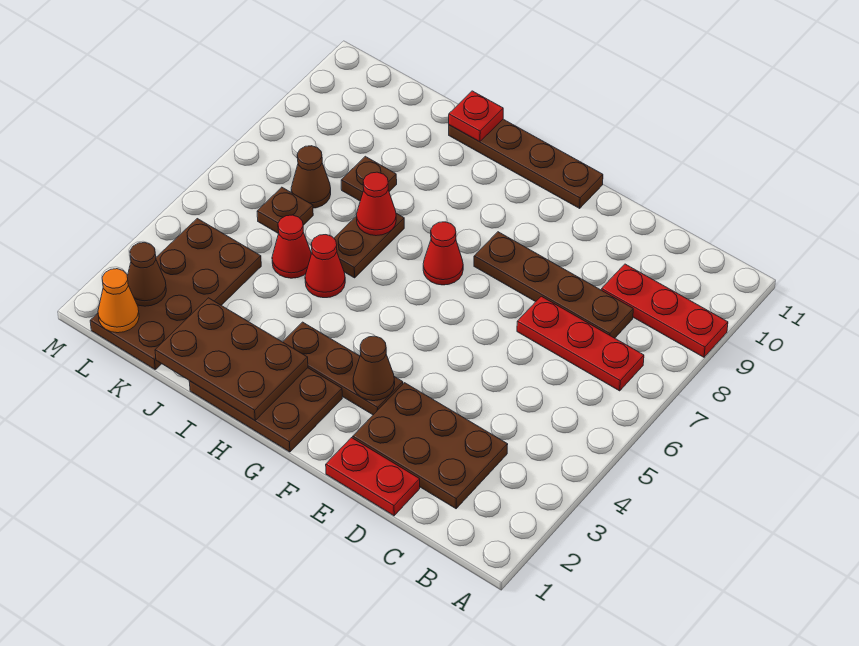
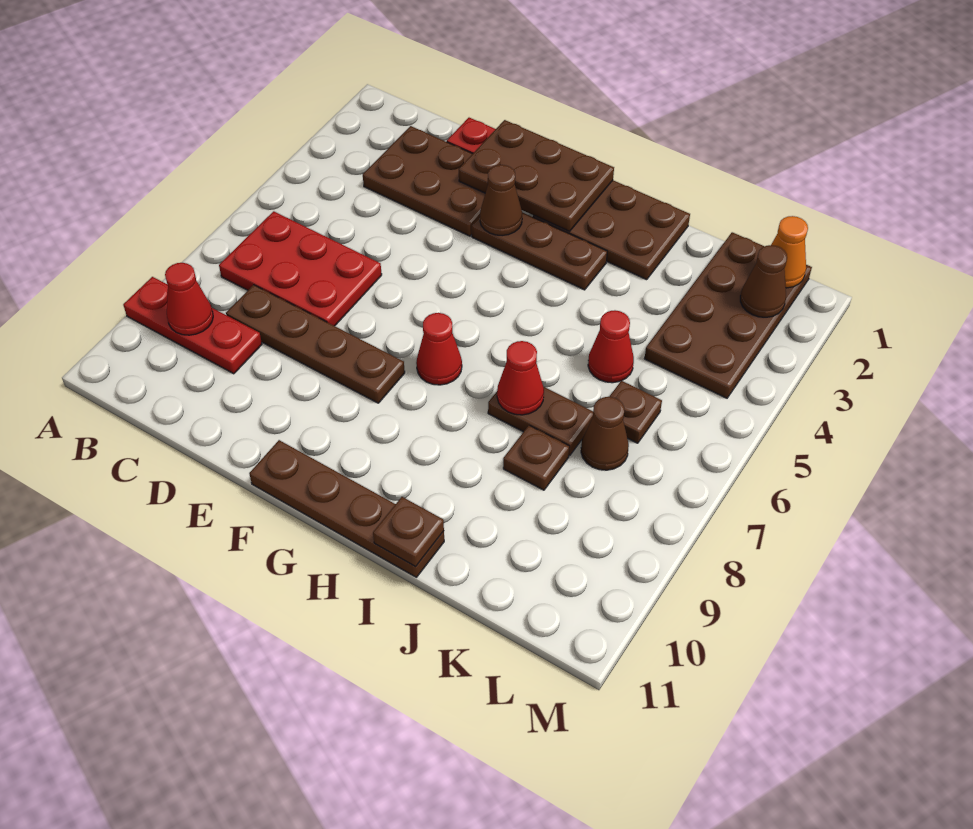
red 1x3 plate [517,296,644,391] -> red 2x3 plate [219,211,382,326]
brown 2x3 plate [155,298,308,420] -> brown 2x3 plate moved to [459,120,614,231]
red 1x1 cone [305,235,345,298] -> red 1x1 cone moved to [165,263,213,335]
brown 1x2 plate [334,213,404,278] -> brown 1x2 plate turned to [488,387,593,455]
red 1x1 plate [449,91,503,142] -> brown 1x1 plate [373,497,444,567]

